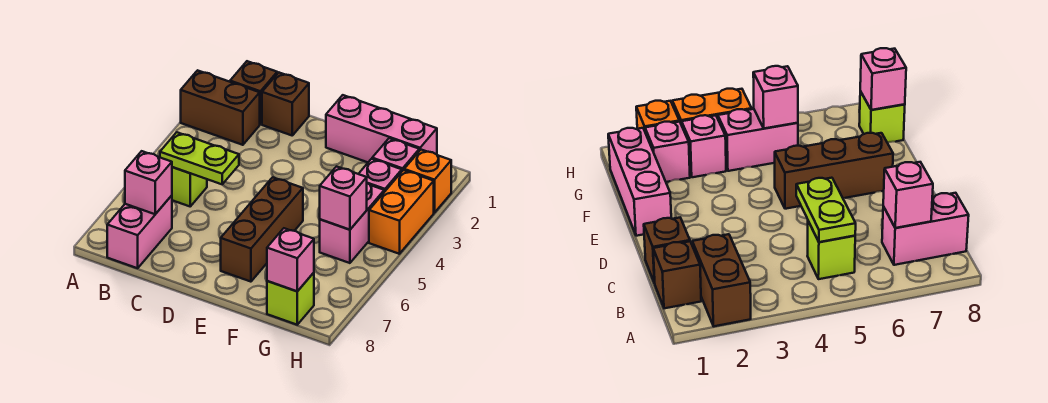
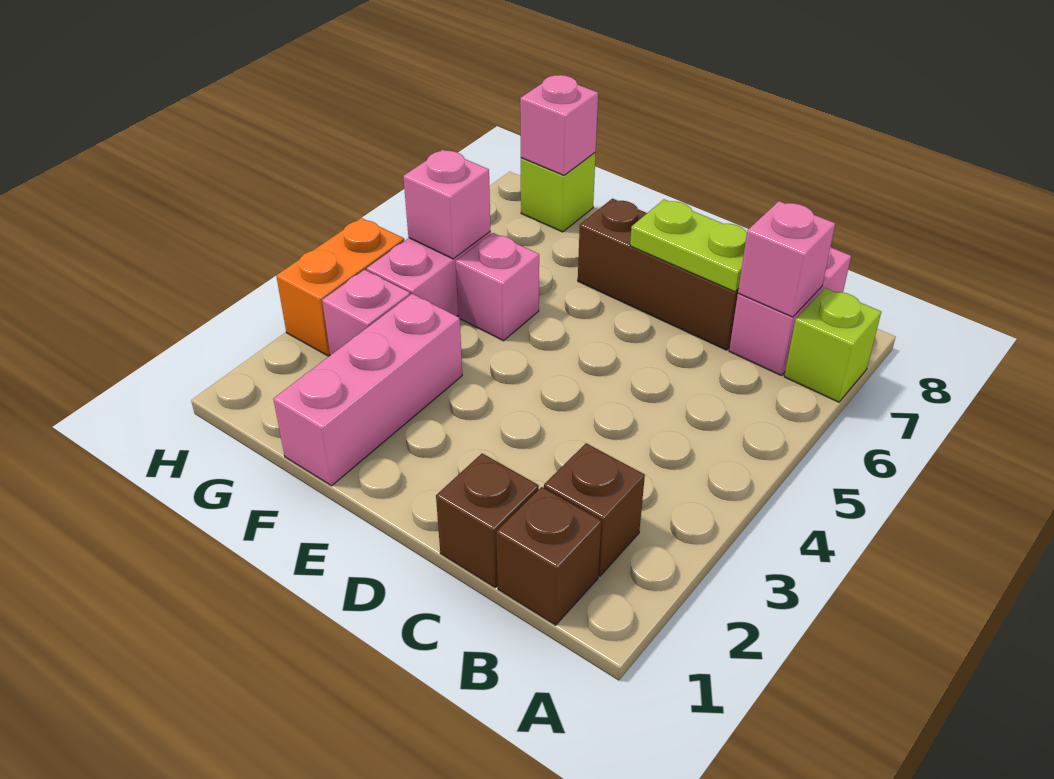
brown 1x2 brick [181,70,260,145] -> brown 1x1 brick [544,443,645,576]
lime 1x1 brick [172,167,207,206] -> lime 1x1 brick moved to [784,288,881,402]
lime 1x2 plate [160,132,239,184] -> lime 1x2 plate moved to [630,199,747,292]
pink 1x3 brick [326,95,437,162] -> pink 1x3 brick turned to [273,294,462,486]
brown 1x3 brick [221,177,303,282] -> brown 1x3 brick turned to [578,199,738,350]
pink 1x1 brick [372,138,419,171] -> pink 1x1 brick moved to [456,233,539,341]
orange 1x1 brick [404,150,451,213] -> none

